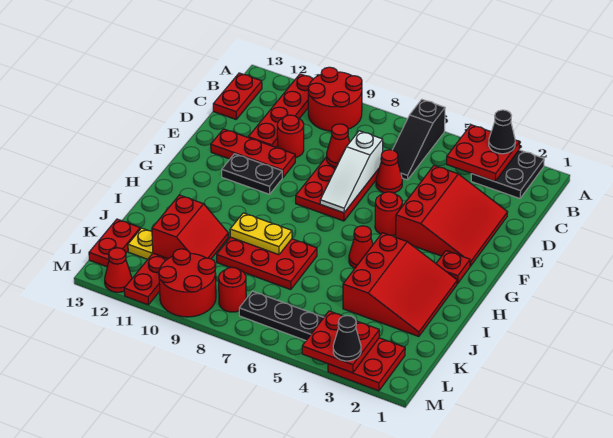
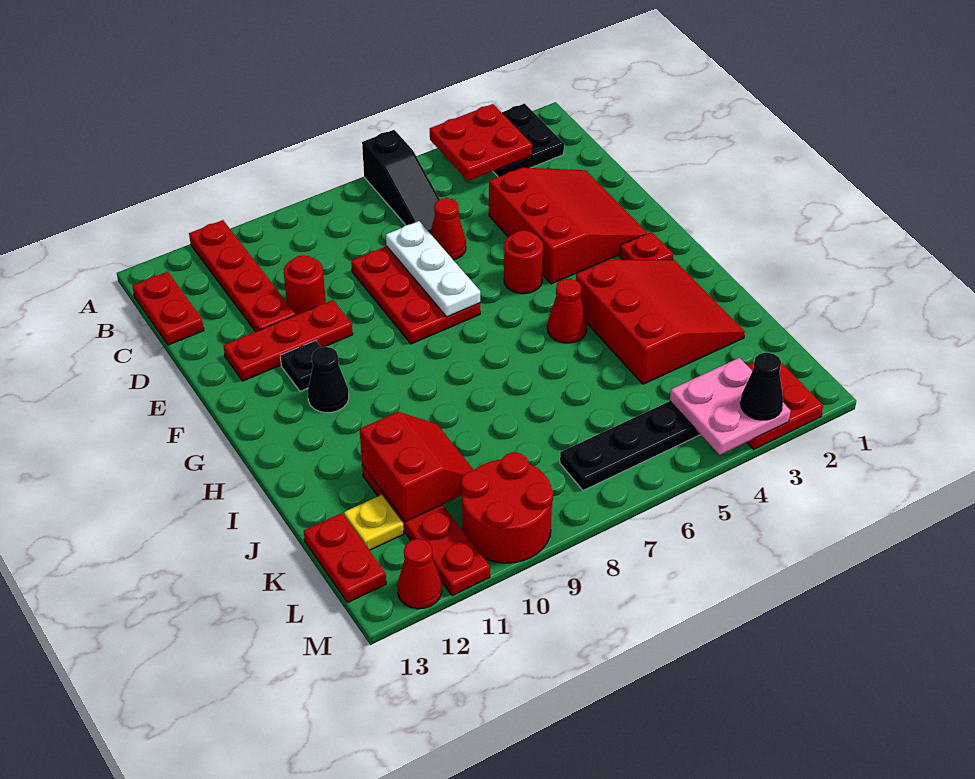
black 1x1 cone [489,110,515,154] -> black 1x1 cone moved to [308,347,349,413]
red 2x2 round brick [308,67,362,131] -> none
white 1x3 slope [320,131,383,213] -> white 1x3 plate [386,221,480,317]
red 1x1 cone [327,124,350,167] -> none
black 1x2 plate [222,154,282,194] -> black 1x1 plate [280,340,321,391]
red 2x3 plate [217,237,317,290] -> none
yellow 1x2 plate [230,213,292,255] -> none
red 2x2 plate [302,311,379,373] -> pink 2x2 plate [670,358,791,455]
red 1x1 round brick [219,267,246,312] -> none

